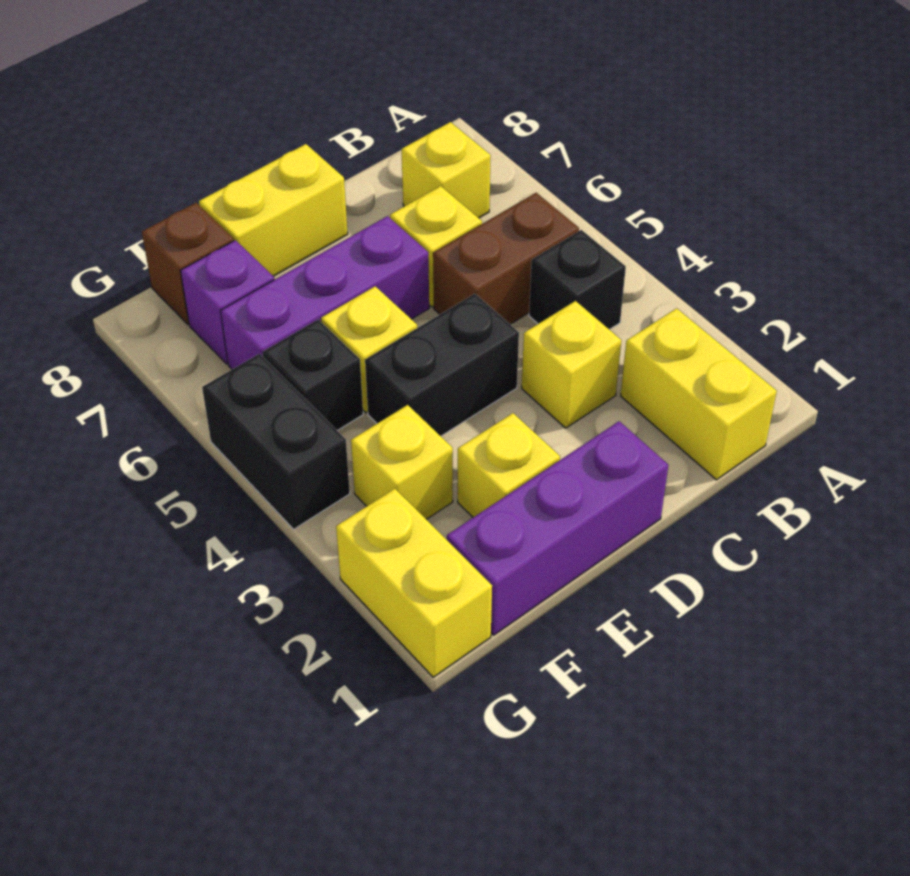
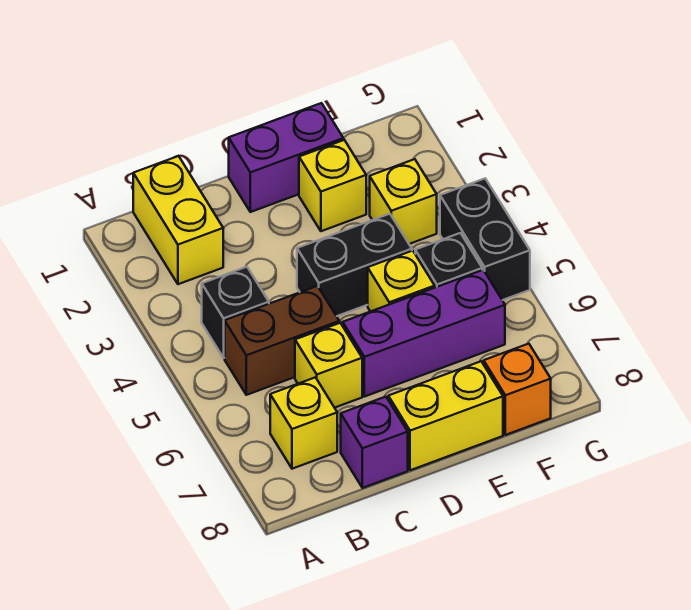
yellow 1x1 brick [522,301,621,428] -> none
purple 1x3 brick [447,421,668,635] -> purple 1x2 brick [229,103,343,212]
purple 1x1 brick [181,240,274,364] -> purple 1x1 brick moved to [341,397,408,488]
brown 1x1 brick [142,203,234,324] -> orange 1x1 brick [484,344,551,435]
yellow 1x2 brick [336,489,492,677] -> none

